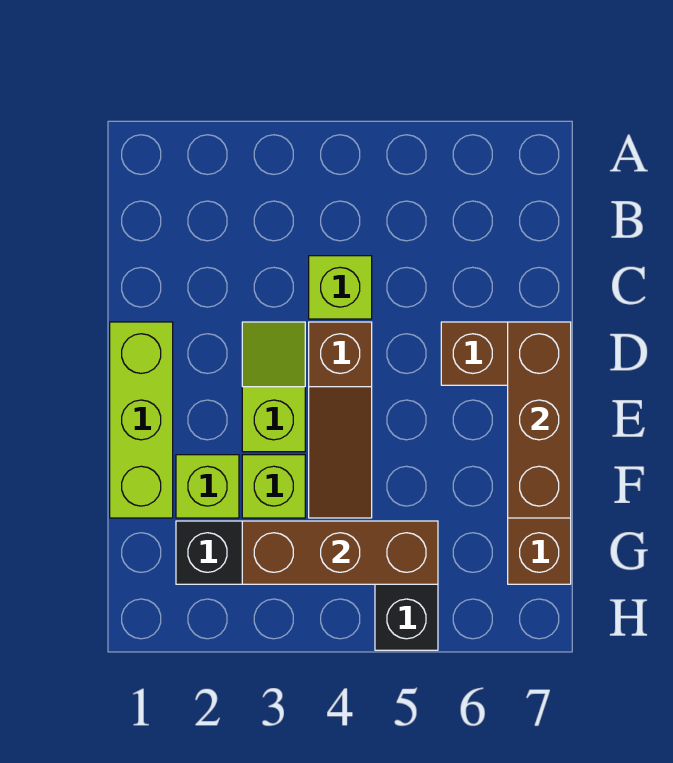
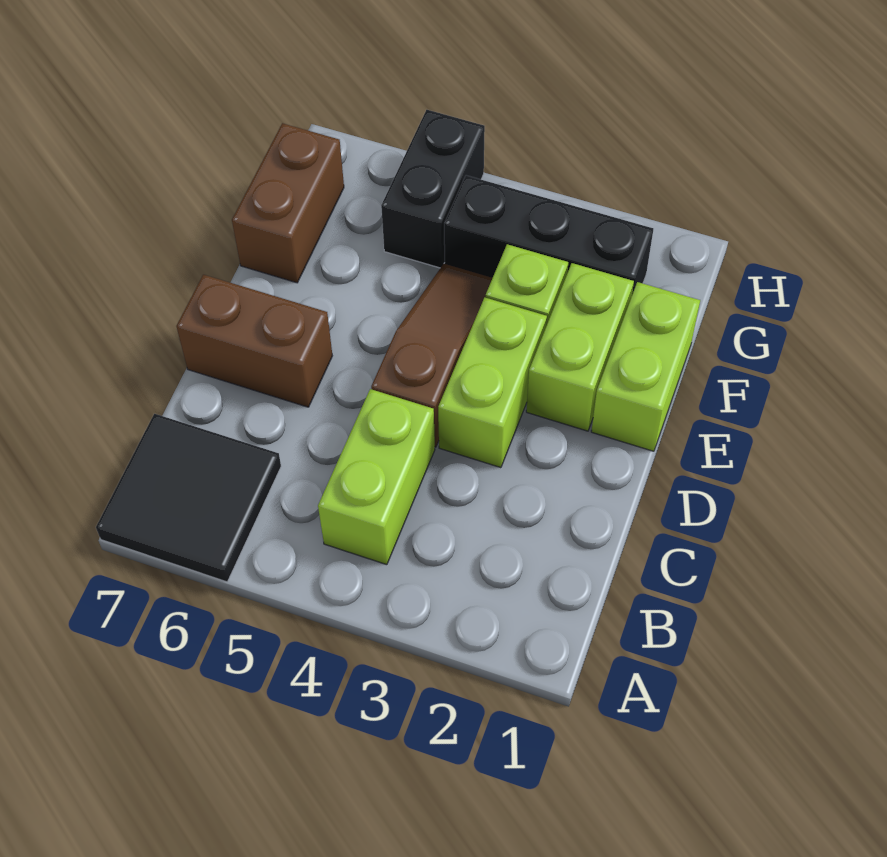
none -> black 2x2 tile [96,414,281,582]
lime 1x1 brick [309,256,372,319] -> lime 1x2 brick [318,389,435,565]
lime 1x3 brick [110,322,173,518] -> lime 1x2 brick [591,282,700,451]
lime 1x2 slope [242,322,305,452] -> lime 1x2 brick [438,298,547,468]
brown 1x3 brick [508,322,571,518] -> none
lime 1x1 brick [176,455,239,518] -> lime 1x2 brick [526,263,634,431]
brown 1x3 brick [242,521,438,584] -> none

